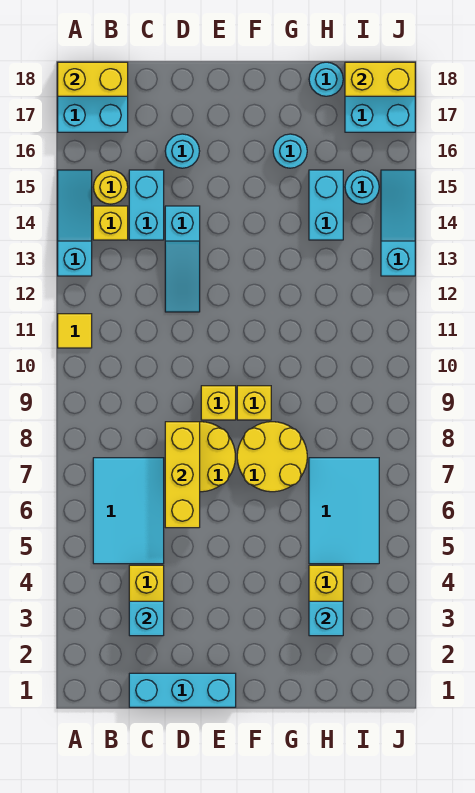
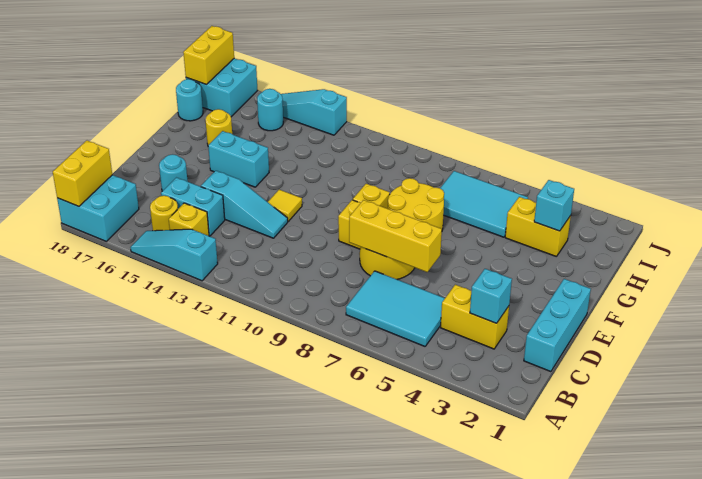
yellow 1x1 tile [58,314,92,348] -> yellow 1x1 tile moved to [268,190,302,221]
cyan 1x1 round brick [273,134,307,168] -> yellow 1x1 round brick [206,109,232,145]
cyan 1x2 brick [309,170,343,240] -> cyan 1x2 brick moved to [208,131,269,187]

